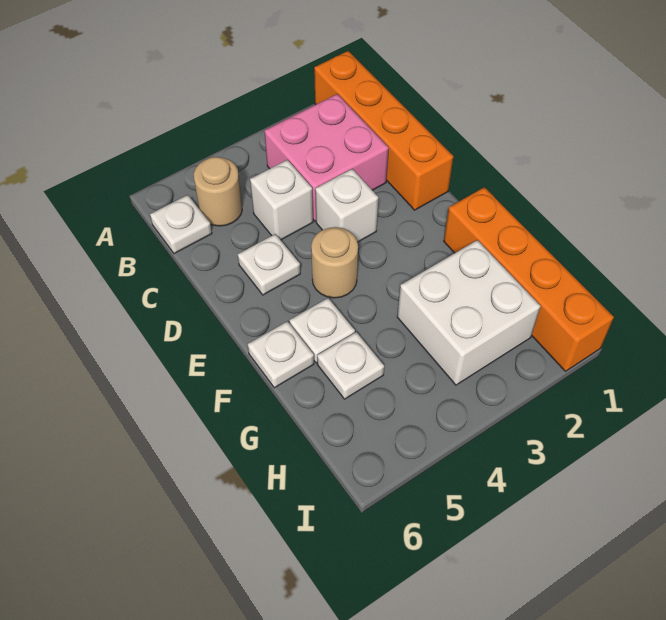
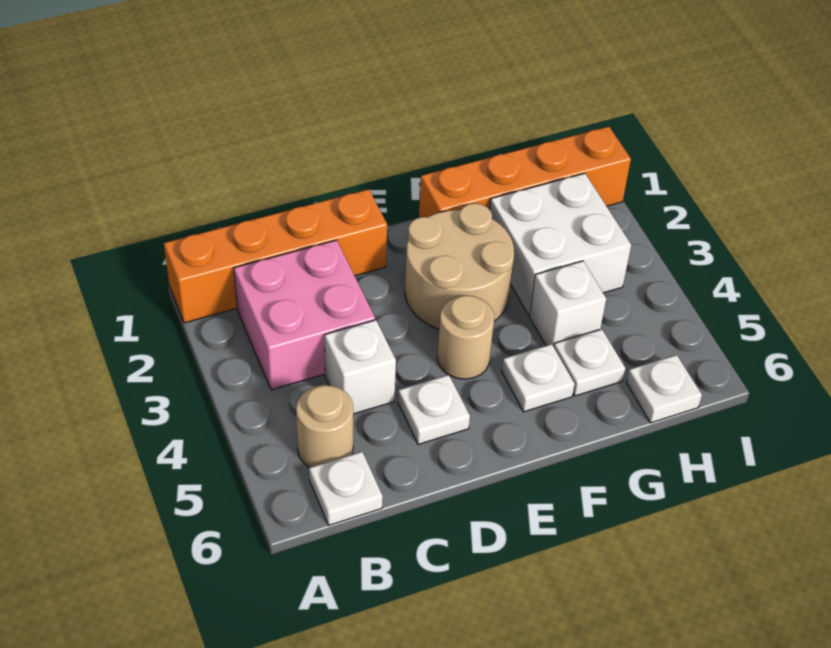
white 1x1 brick [315,169,378,242] -> white 1x1 brick moved to [529,261,606,347]
none -> tan 2x2 round brick [405,203,514,329]
white 1x1 plate [248,321,314,388] -> white 1x1 plate moved to [626,355,702,423]

